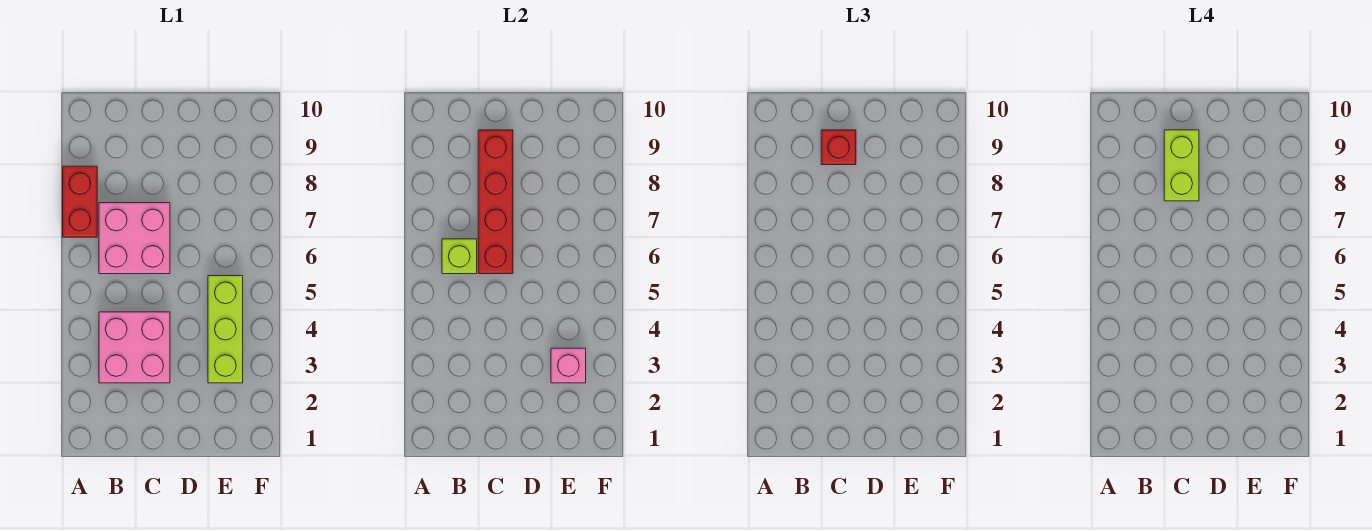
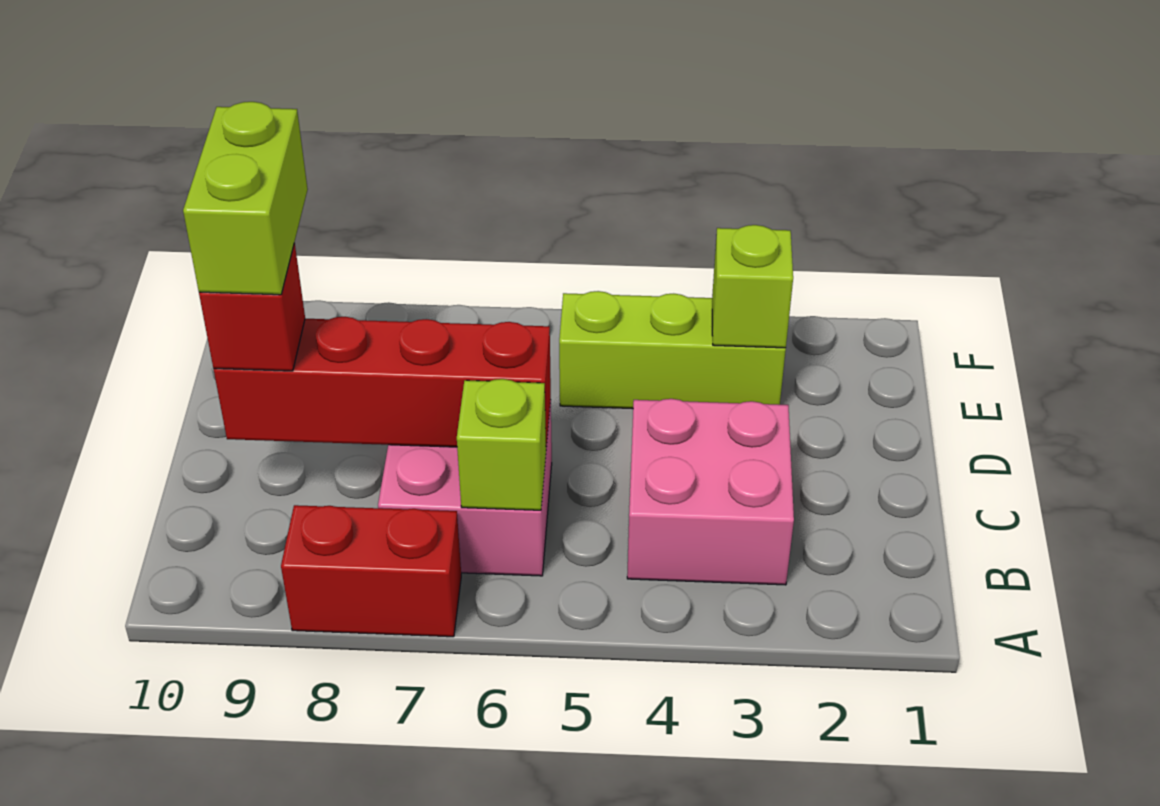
lime 1x2 brick [1164,130,1199,201] -> lime 1x2 brick turned to [183,102,308,295]
pink 1x1 brick [551,348,586,383] -> lime 1x1 brick [712,225,793,348]

